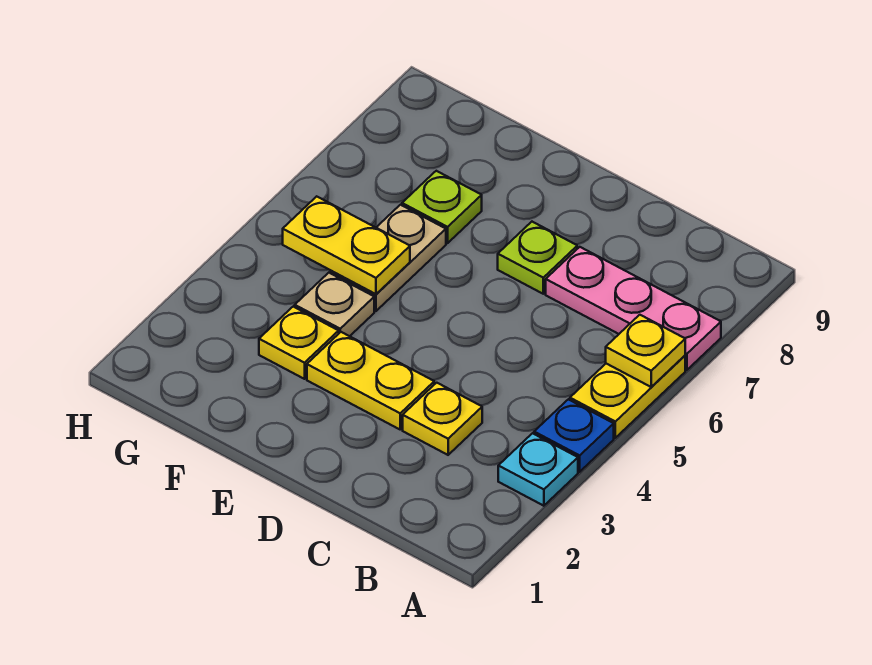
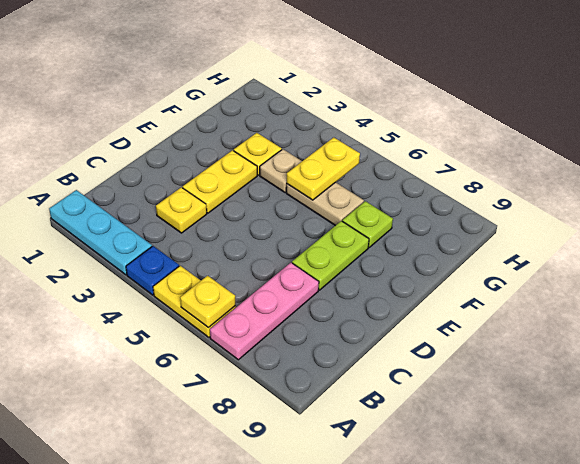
cyan 1x1 plate [498,433,578,506] -> cyan 1x3 plate [49,190,152,275]
lime 1x1 plate [498,222,577,294] -> lime 1x2 plate [292,221,369,290]

